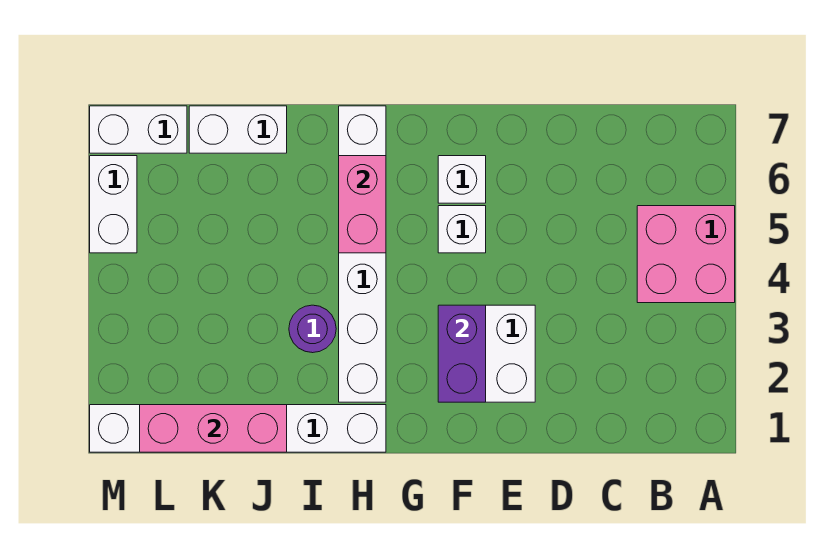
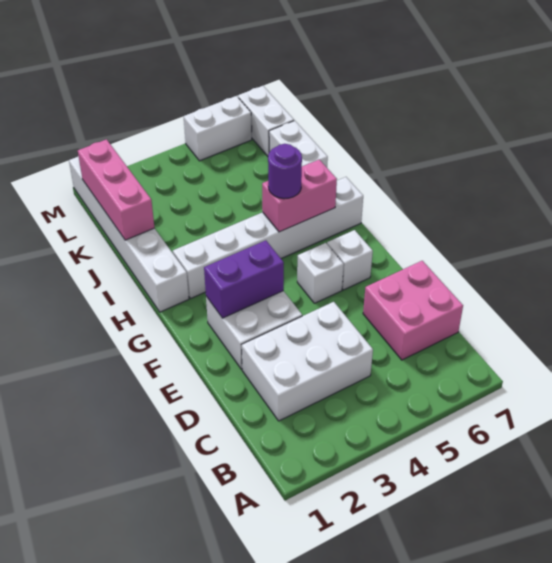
pink 2x2 brick [637,206,735,303] -> pink 2x2 brick moved to [363,261,463,360]
none -> white 2x3 brick [242,302,373,421]
purple 1x1 round brick [289,305,336,353] -> purple 1x1 round brick moved to [268,144,302,199]

